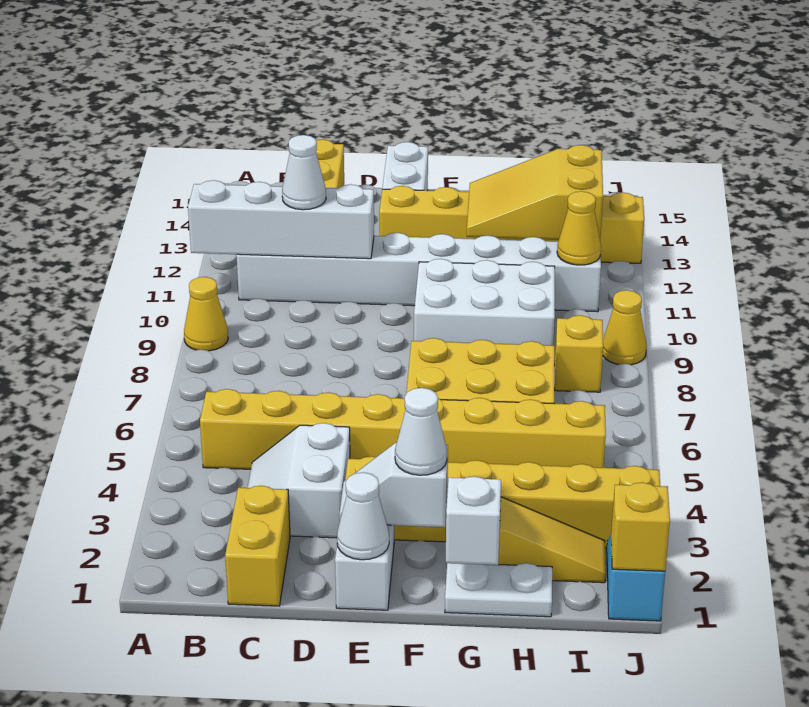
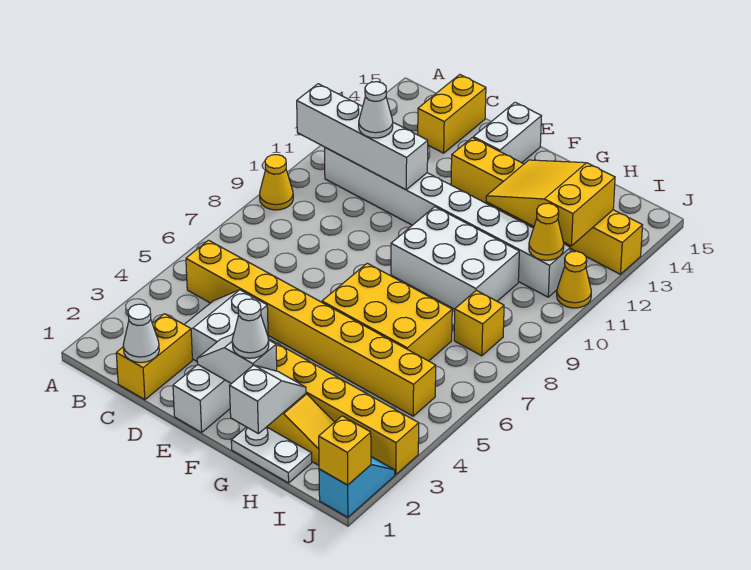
white 1x1 cone [337,472,389,560] -> white 1x1 cone moved to [123,304,159,362]
yellow 1x1 cone [603,290,647,365] -> yellow 1x1 cone moved to [557,251,591,308]

